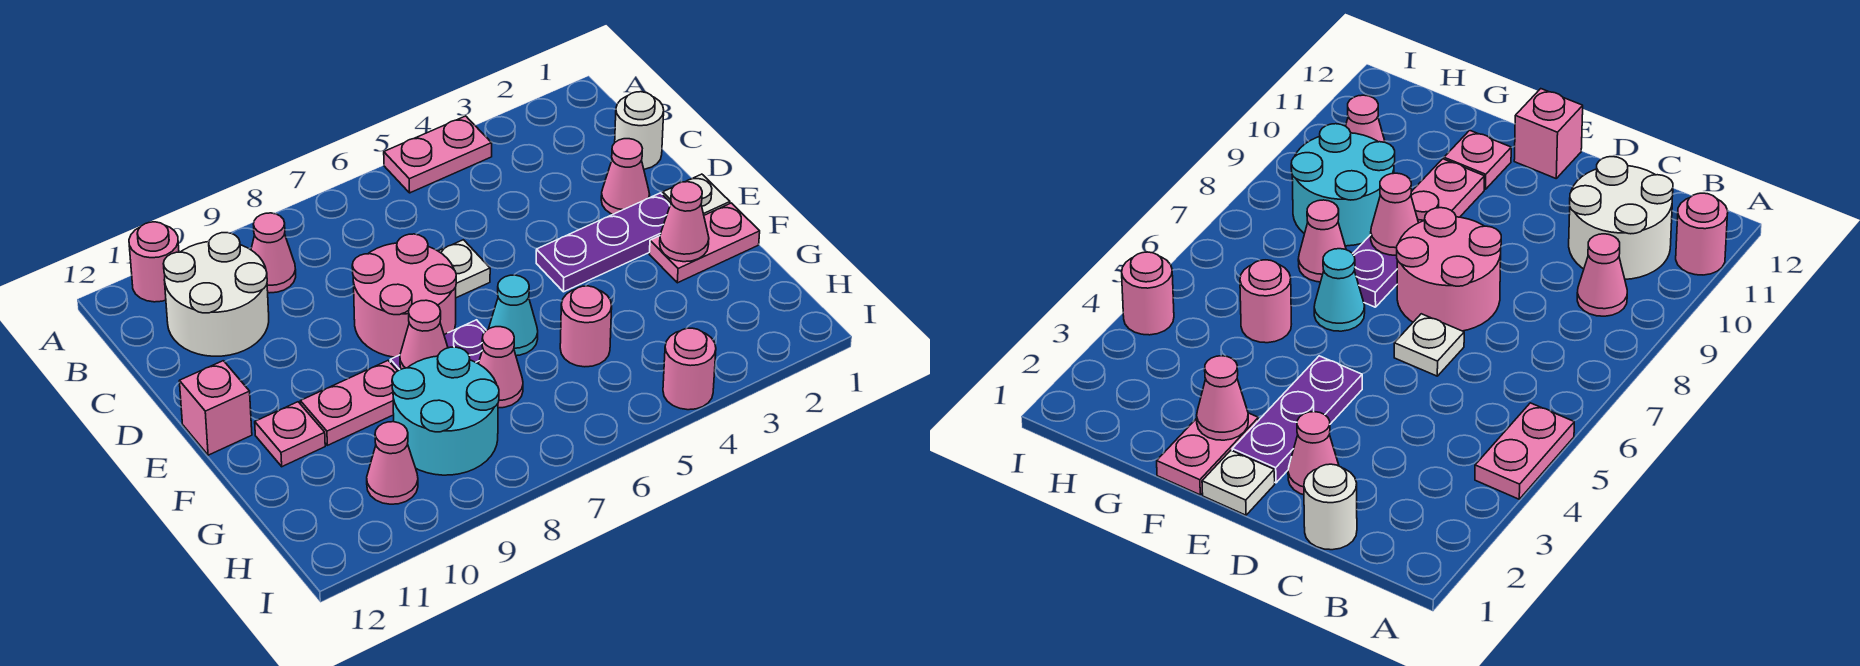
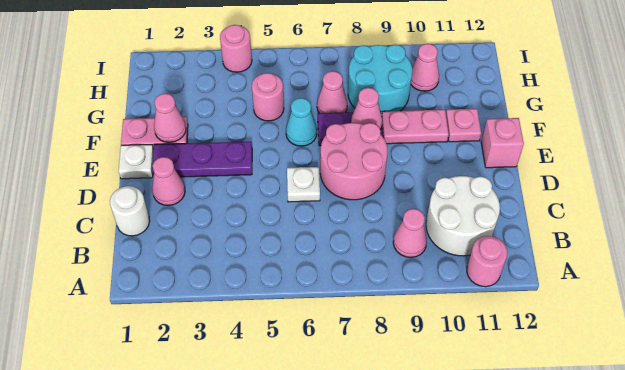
pink 1x2 plate [384,116,492,193] -> none

